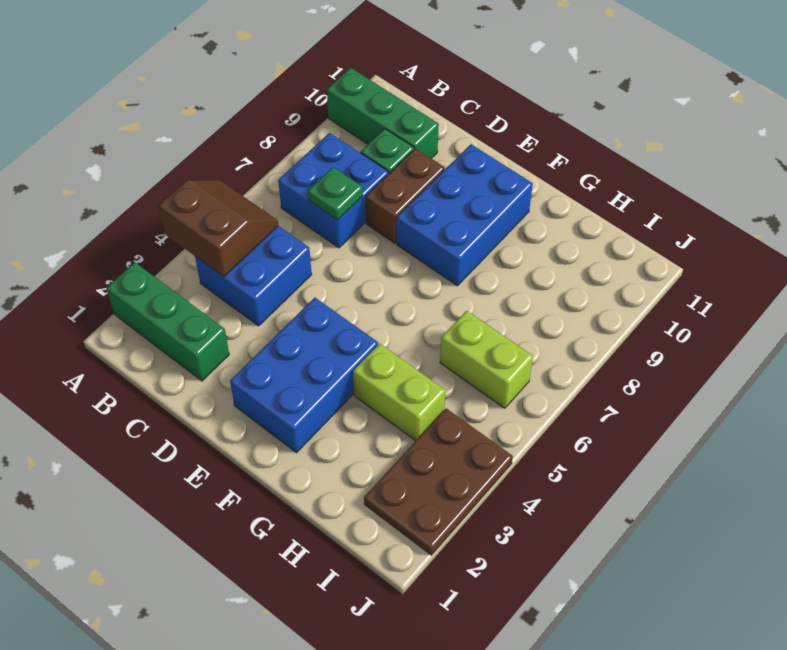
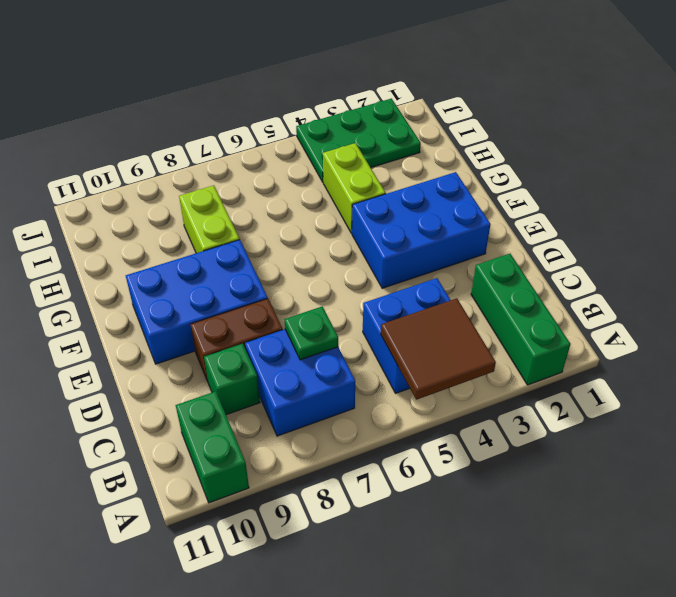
brown 2x2 slope [159,180,279,277] -> brown 2x2 tile [381,298,496,400]
green 1x3 brick [327,68,439,158] -> green 1x2 brick [176,391,249,503]
lime 1x2 brick [440,311,533,408] -> lime 1x2 brick moved to [179,185,240,253]
brown 2x3 plate [364,408,513,555] -> green 2x3 plate [296,99,421,182]

